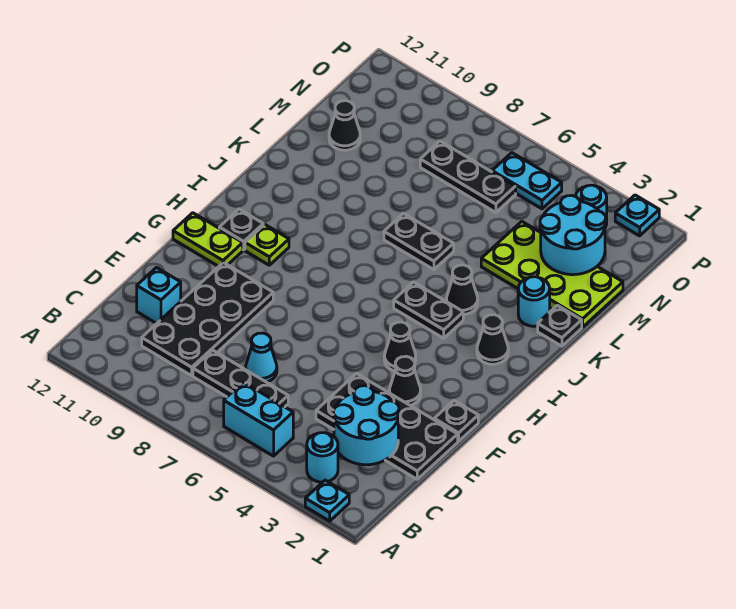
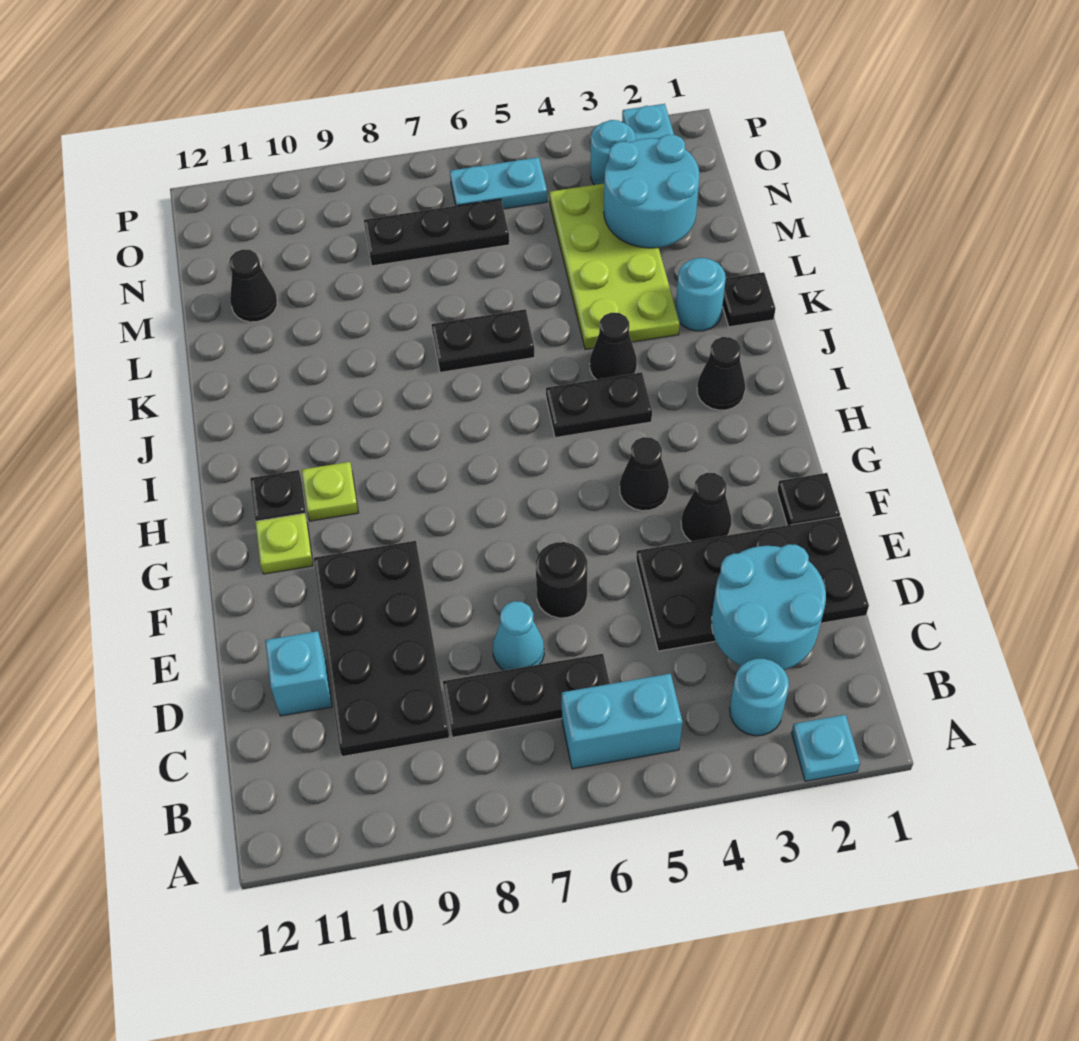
none -> black 1x1 round brick [536,542,587,618]
lime 1x2 plate [173,213,243,266] -> lime 1x1 plate [255,513,313,574]
lime 2x4 plate [481,221,623,327] -> lime 2x4 plate turned to [550,184,680,350]

